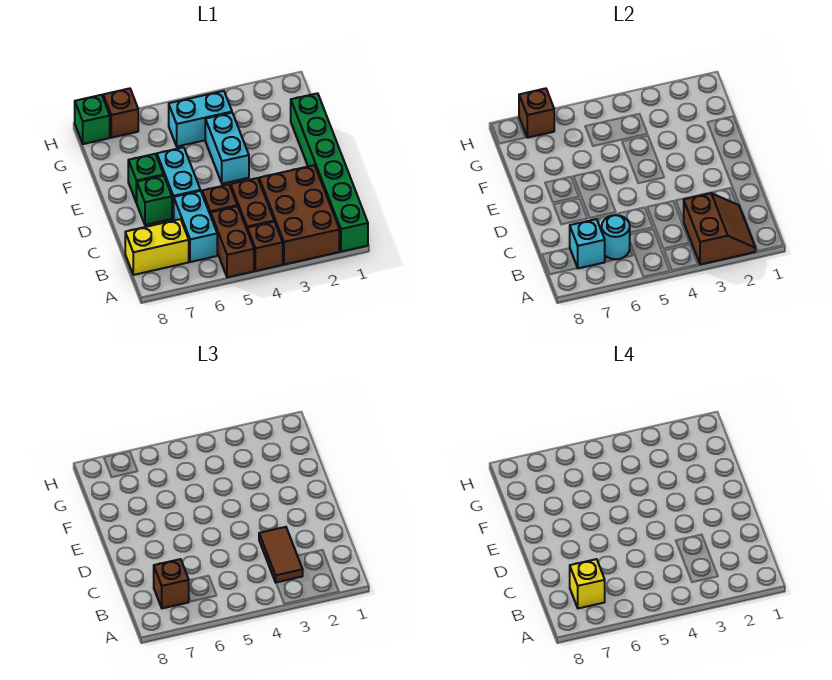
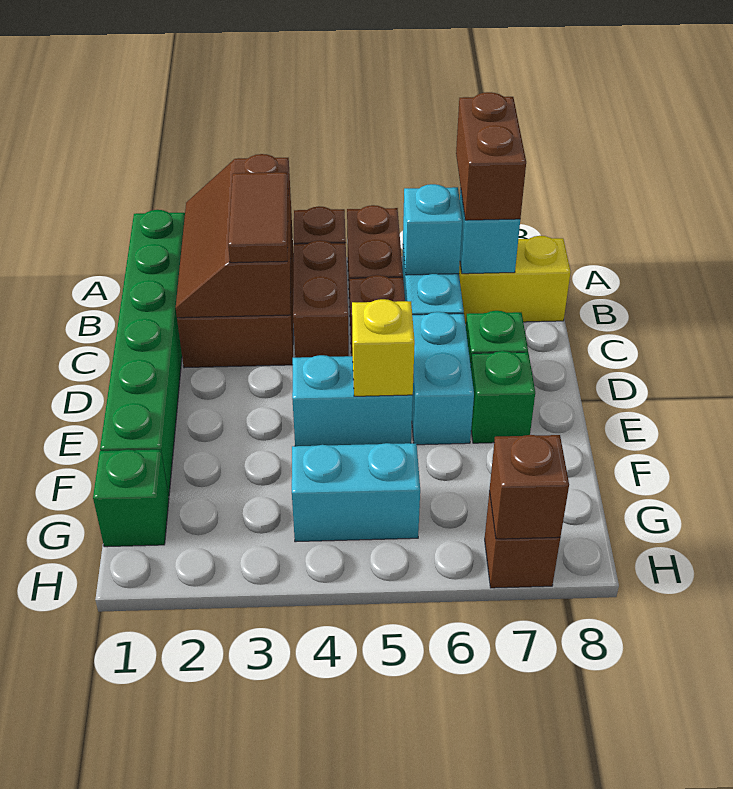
brown 2x2 slope [684,193,755,265] -> brown 2x3 slope [176,154,291,318]
cyan 1x1 round brick [602,215,630,259] -> cyan 1x1 brick [403,184,462,275]
brown 1x1 brick [154,559,189,608] -> brown 1x2 brick [456,92,526,220]
yellow 1x1 brick [570,559,605,608] -> yellow 1x1 brick moved to [352,299,415,396]
cyan 1x2 brick [205,113,249,184] -> cyan 1x2 brick turned to [292,355,413,446]
green 1x1 brick [75,95,110,144] -> green 1x1 brick moved to [93,450,169,547]

